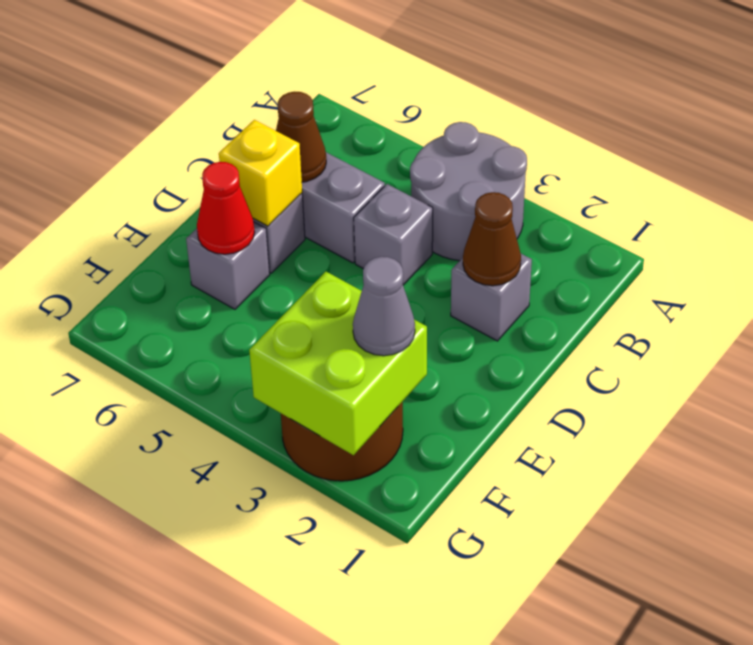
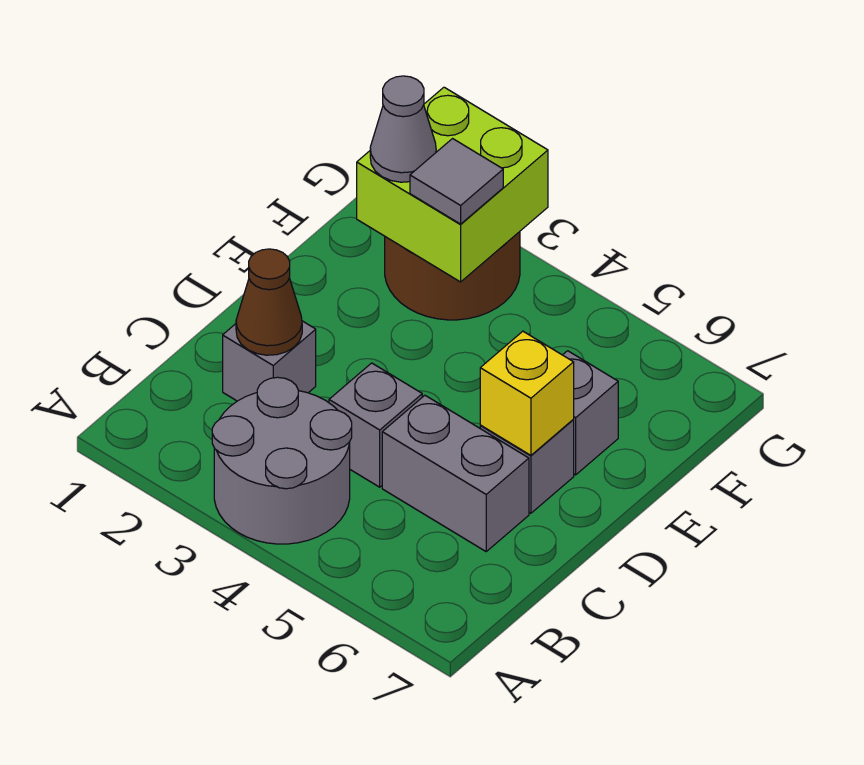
brown 1x1 cone [276,92,326,182] -> none
red 1x1 cone [197,162,255,254] -> none
none -> grey 1x1 tile [410,139,503,224]

